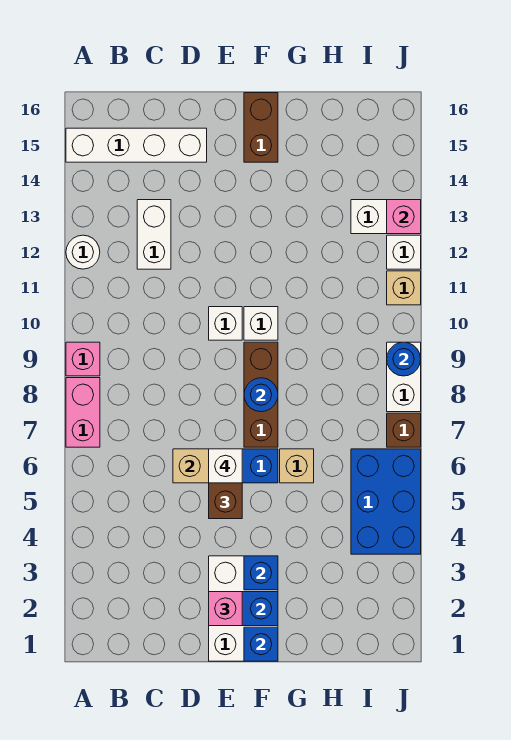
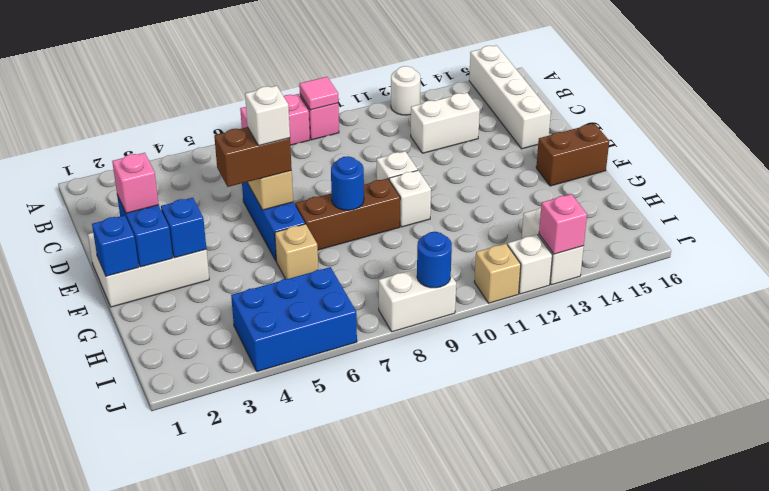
none -> pink 1x1 tile [299,77,338,110]
brown 1x1 brick [387,413,421,447] -> none

